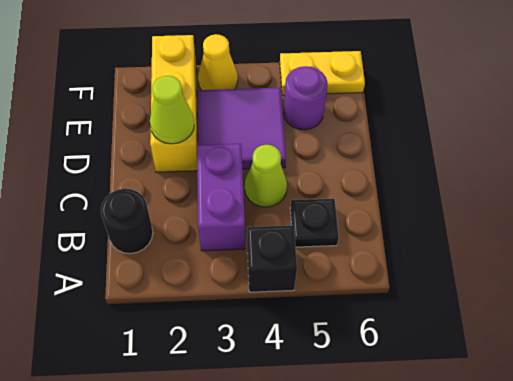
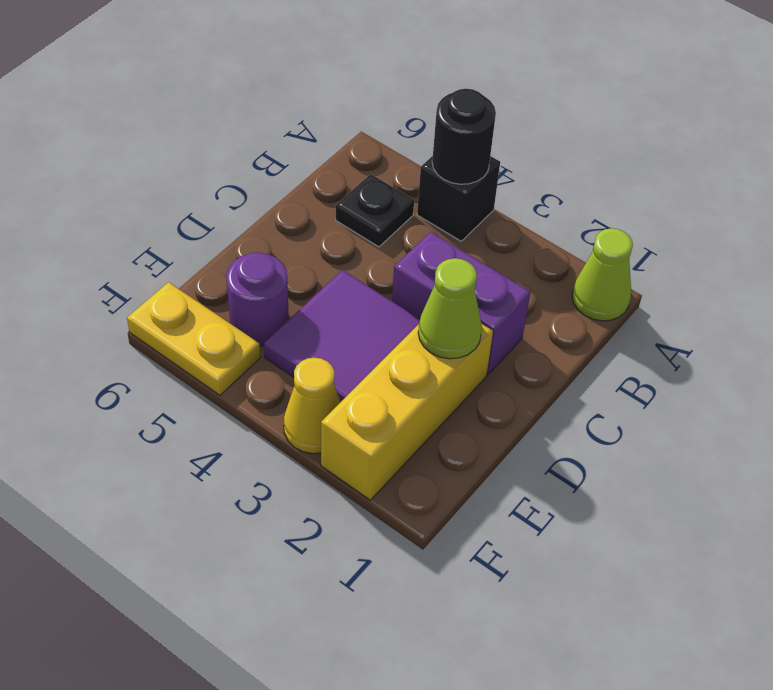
black 1x1 round brick [101,189,153,254] -> black 1x1 round brick moved to [432,89,496,184]
purple 1x2 brick [197,144,245,251] -> purple 1x2 brick turned to [392,232,530,375]
lime 1x1 cone [245,145,287,207] -> lime 1x1 cone moved to [572,228,633,321]

